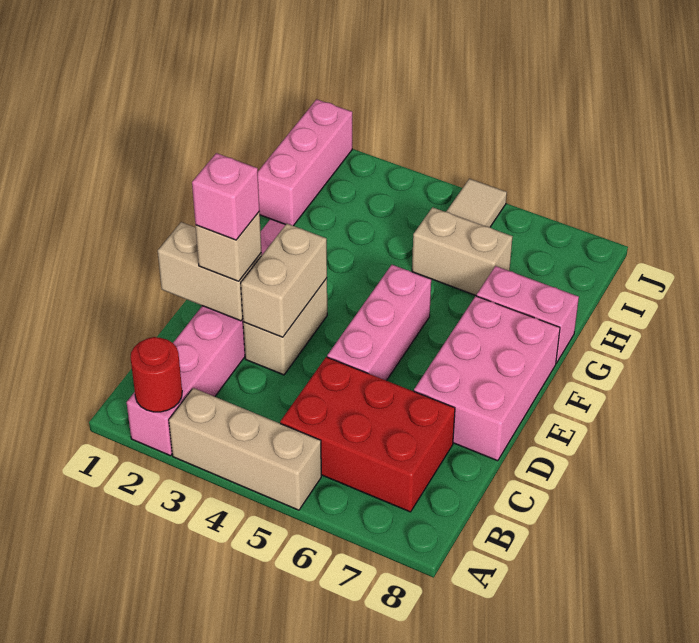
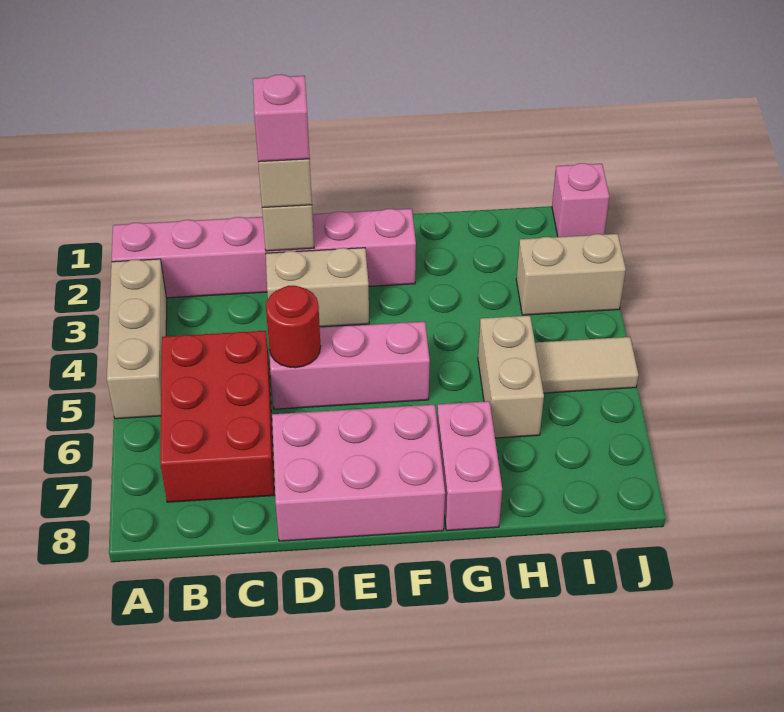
red 1x1 round brick [131,337,182,412] -> red 1x1 round brick moved to [266,286,321,368]
tan 1x2 brick [241,224,327,337] -> tan 1x2 brick moved to [516,234,626,315]
pink 1x3 brick [258,99,352,226] -> pink 1x1 brick [552,163,609,237]

